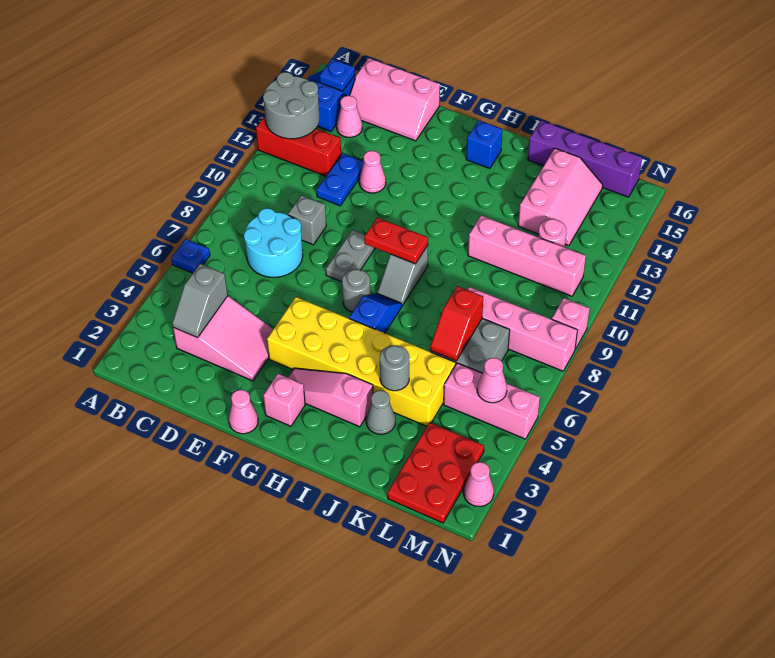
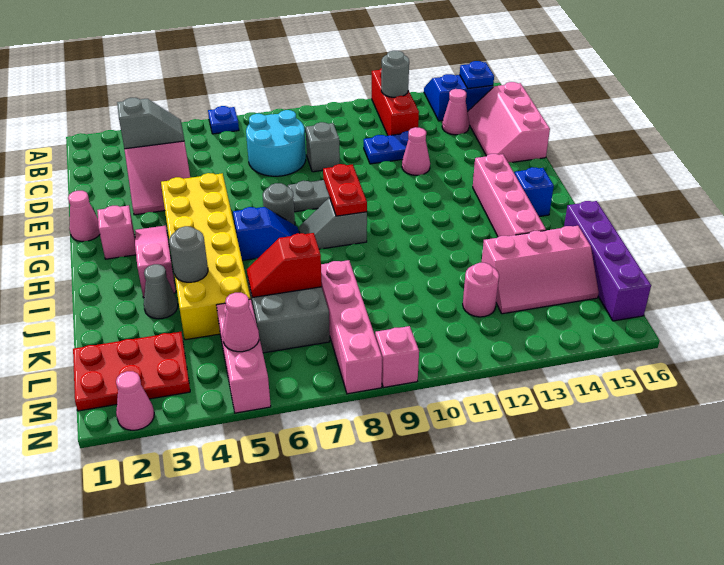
grey 2x2 round brick [263,72,320,139] -> grey 1x1 round brick [381,51,409,97]
grey 1x2 slope [172,264,228,338] -> grey 1x2 slope turned to [117,98,184,149]
pink 1x4 brick [468,215,586,296] -> pink 1x4 brick moved to [473,154,546,237]

